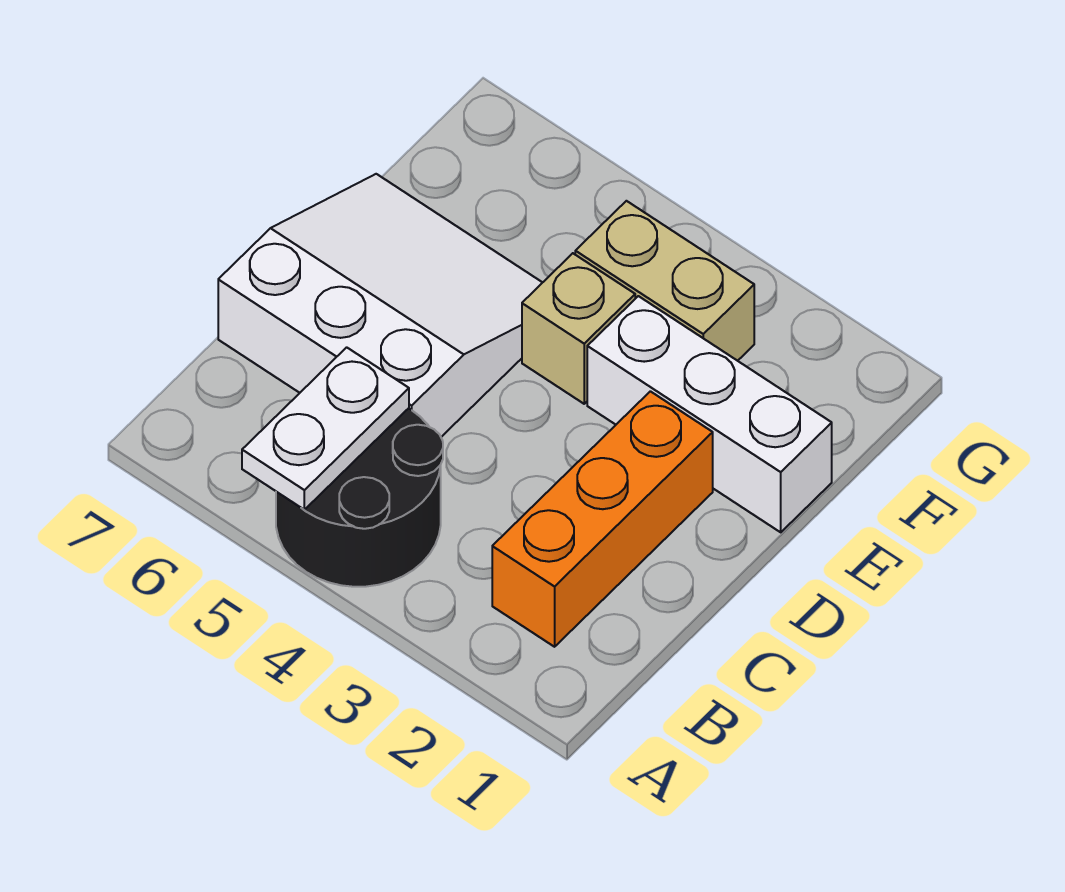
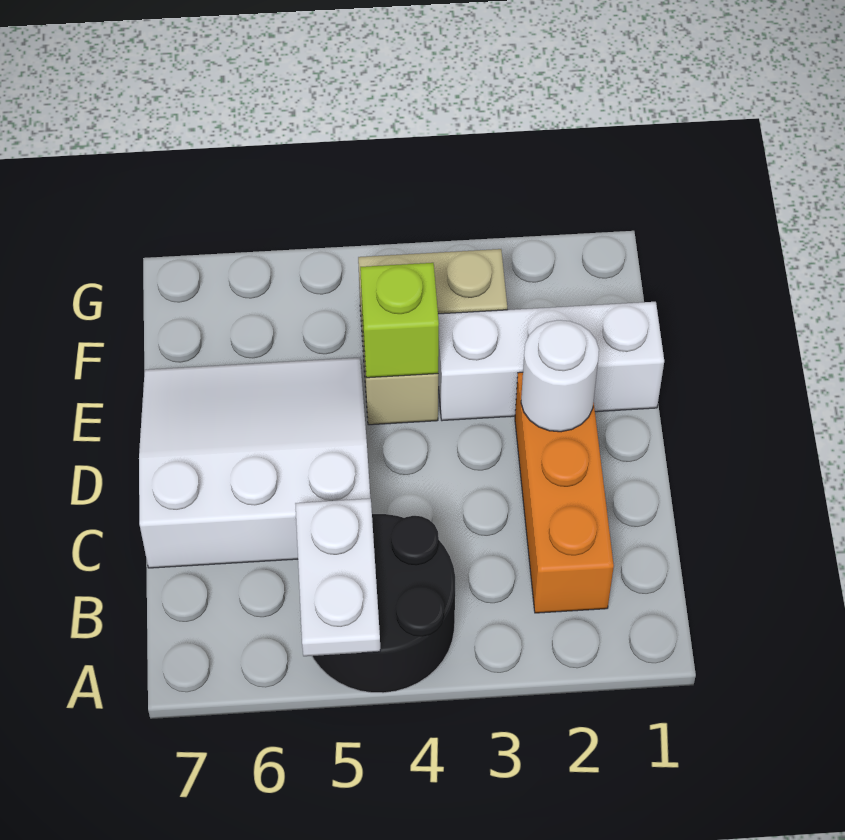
none -> white 1x1 round brick [521,320,599,432]
none -> lime 1x1 brick [360,263,439,378]

